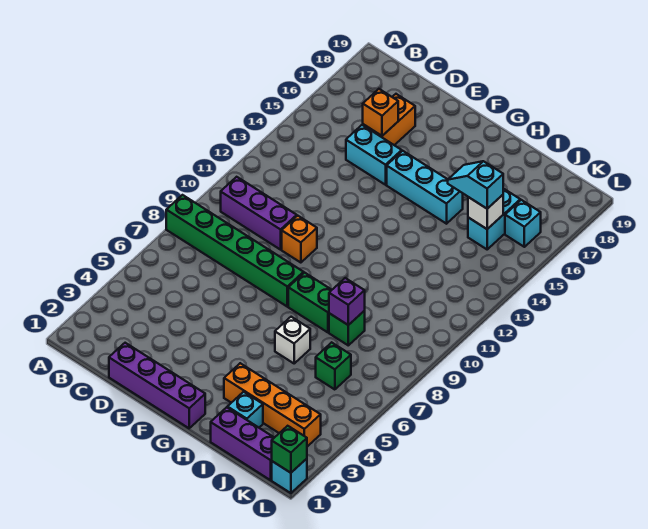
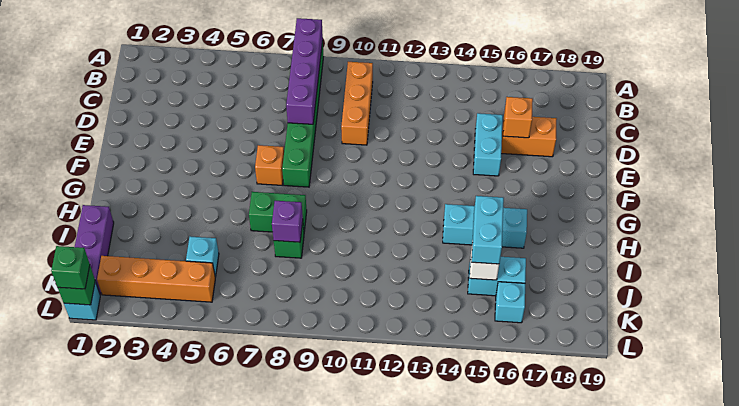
purple 1x3 brick [221,177,297,250] -> orange 1x3 brick [341,62,373,145]
purple 1x4 brick [109,343,205,428] -> purple 1x4 brick moved to [286,18,323,124]
orange 1x1 brick [282,216,317,263] -> orange 1x1 brick moved to [255,145,284,185]
cyan 1x3 brick [387,151,463,224] -> cyan 1x3 brick turned to [443,204,527,248]
green 1x2 brick [288,273,331,332] -> green 1x2 brick turned to [249,192,307,232]
orange 1x4 brick [224,363,321,447] -> orange 1x4 brick turned to [97,256,215,302]
white 1x1 brick [275,317,310,363] -> none
cyan 1x1 brick [227,392,263,427] -> cyan 1x1 brick moved to [186,237,219,277]
cyan 1x2 slope [448,161,503,209] -> cyan 1x2 brick [472,196,504,264]
green 1x1 brick [316,342,351,390] -> green 1x1 brick moved to [51,246,90,289]

